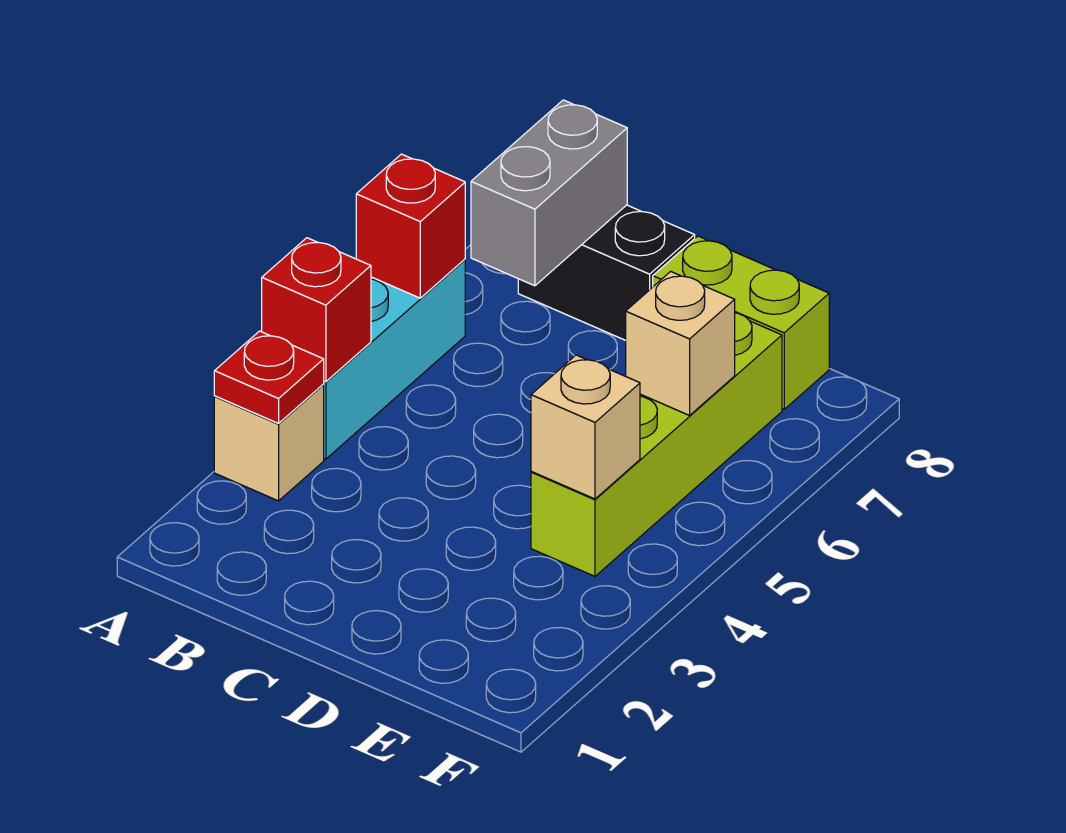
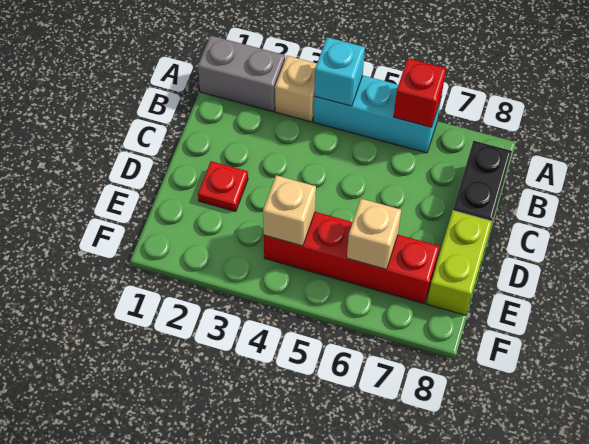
red 1x1 plate [214,331,324,423] -> red 1x1 plate moved to [198,161,248,211]
red 1x1 brick [262,238,371,382] -> cyan 1x1 brick [314,37,365,106]
grey 1x2 brick [471,100,627,286] -> grey 1x2 brick moved to [198,36,285,112]
lime 1x4 brick [531,313,782,576] -> red 1x4 brick [264,212,440,304]

